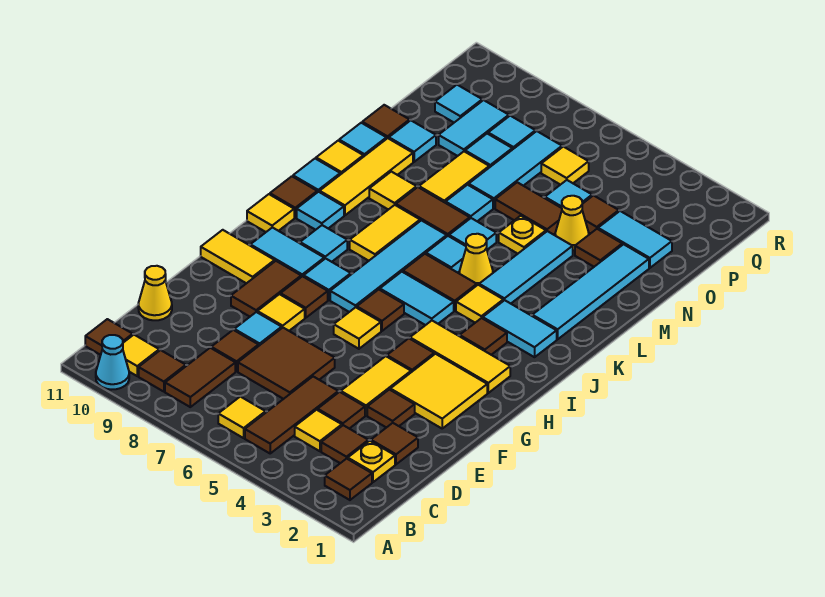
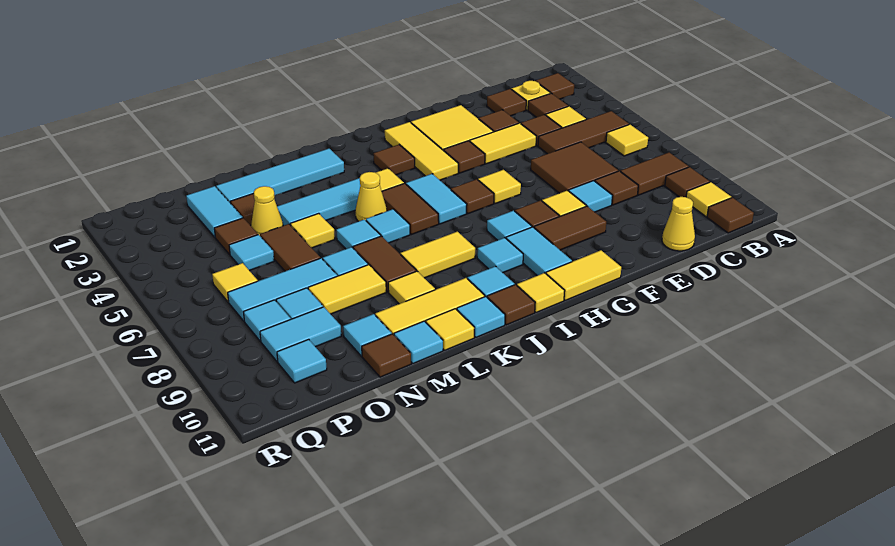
cyan 1x1 cone [96,335,129,390] -> none
yellow 1x2 tile [201,230,275,283] -> yellow 1x2 tile turned to [546,250,621,300]
cyan 1x4 tile [330,220,447,312] -> none
cyan 1x2 tile [483,300,557,357] -> none
yellow 1x1 plate [499,216,546,254] -> yellow 1x1 tile [290,213,335,248]

